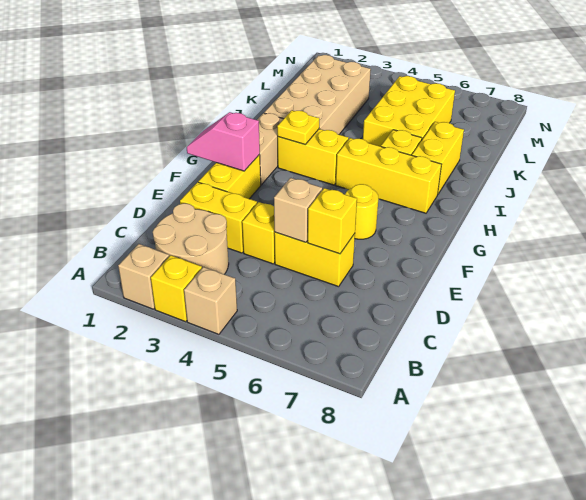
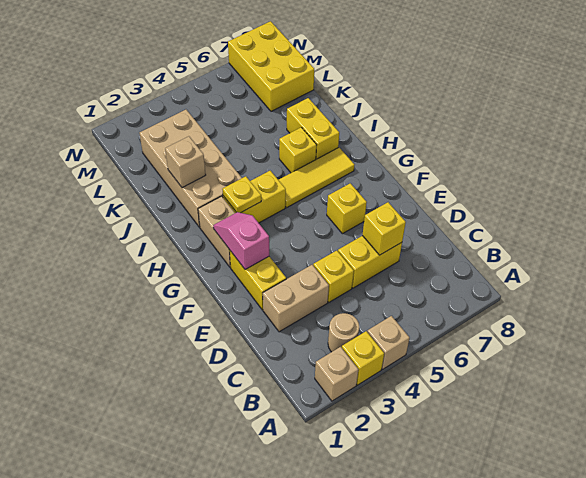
tan 2x2 round brick [153,203,229,274] -> tan 1x1 round brick [328,313,359,352]
yellow 1x2 brick [180,182,257,253] -> tan 1x2 brick [263,265,329,332]
tan 1x1 brick [274,178,322,242] -> tan 1x1 brick moved to [165,136,206,188]
pink 1x2 slope [187,112,260,171] -> pink 1x2 slope turned to [213,212,269,269]
yellow 1x1 round brick [345,184,378,239] -> yellow 1x1 brick [327,183,367,234]
yellow 1x3 brick [336,138,441,213] -> yellow 1x3 tile [279,147,354,208]
yellow 2x3 brick [363,76,455,147] -> yellow 2x3 brick moved to [228,21,314,111]

